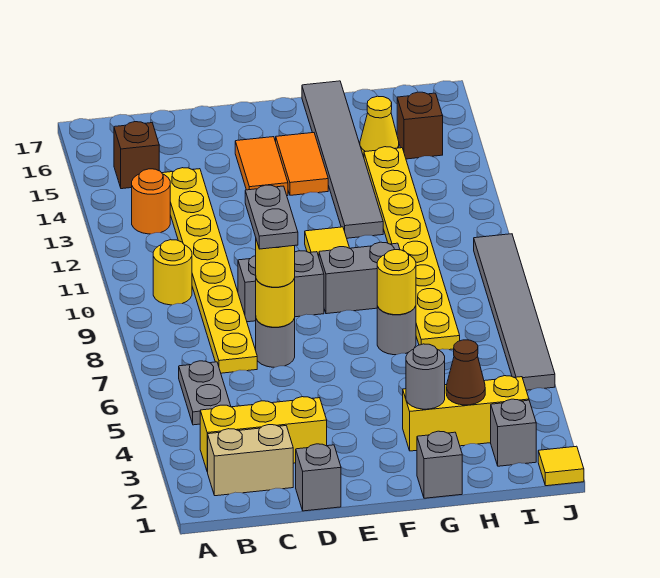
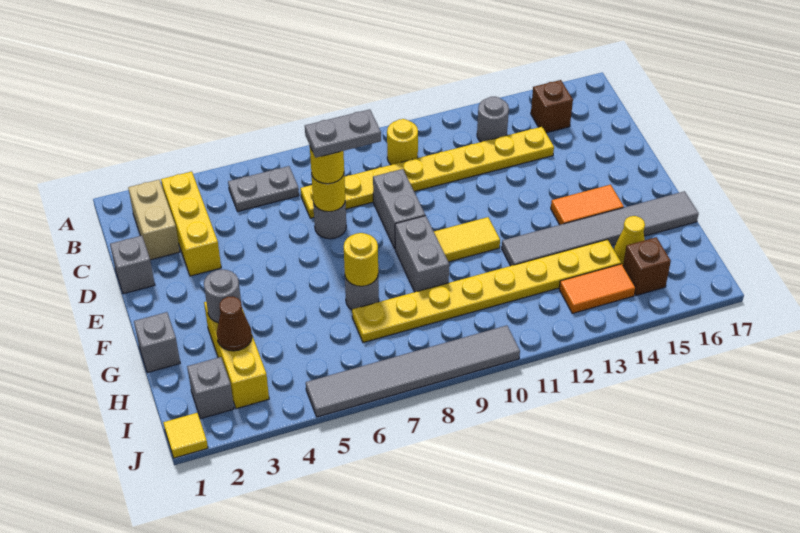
orange 1x1 round brick [132,169,170,234] -> grey 1x1 round brick [477,97,509,142]
orange 1x2 tile [235,137,288,196] -> orange 1x2 tile moved to [559,264,636,313]

